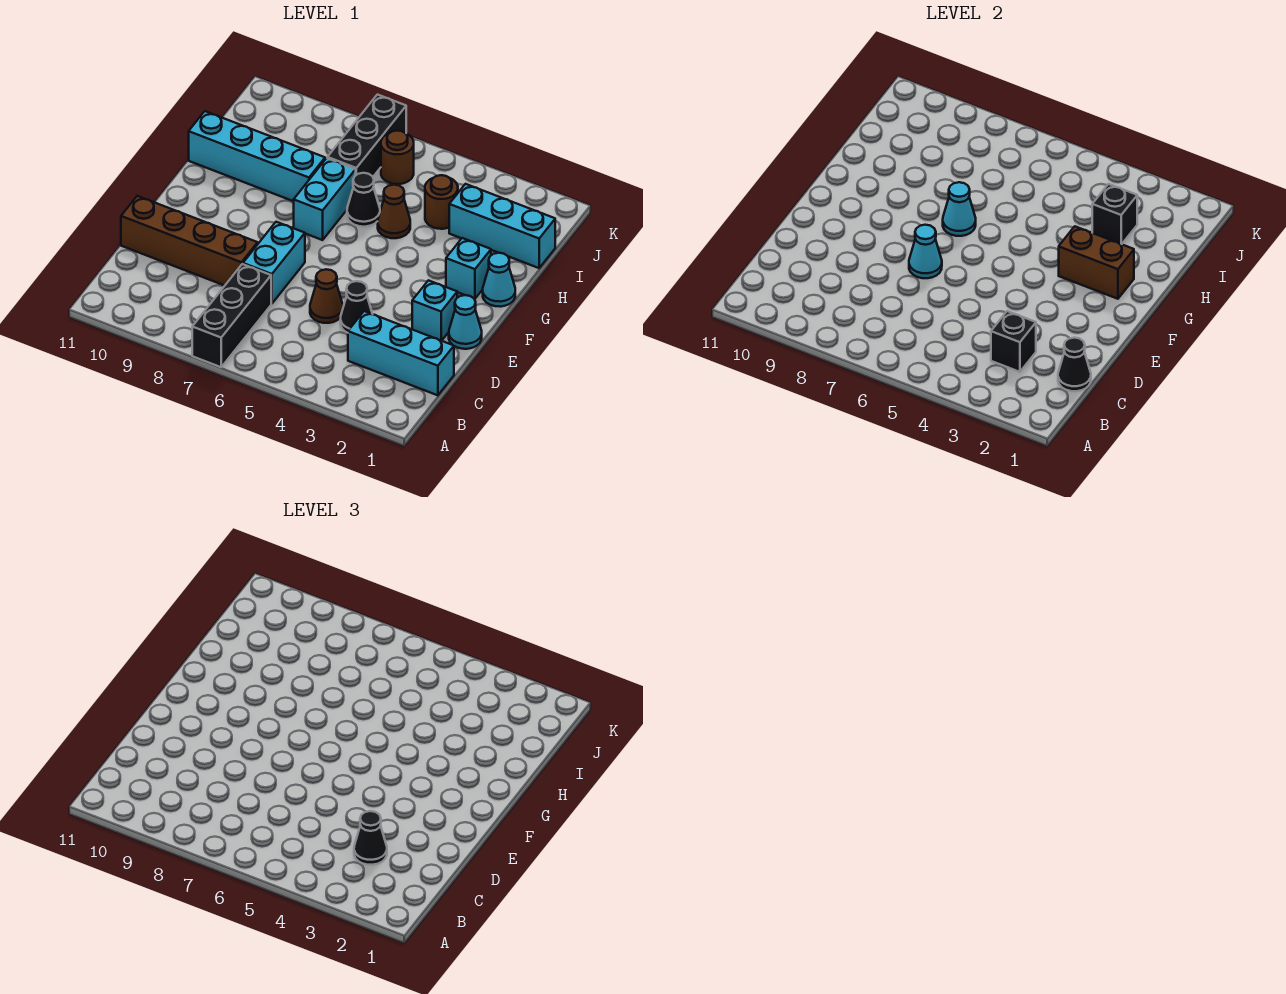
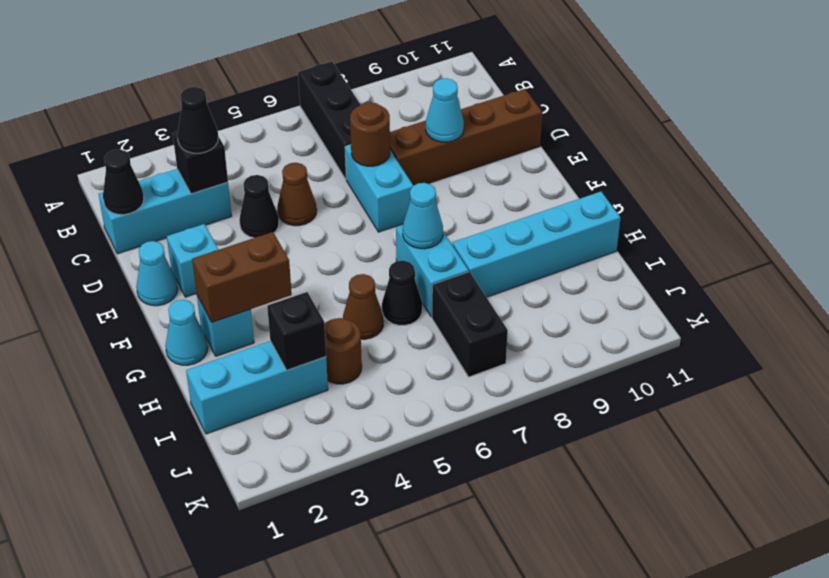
cyan 1x1 cone [909,225,942,278] -> cyan 1x1 cone moved to [426,78,464,142]
black 1x3 brick [327,95,406,176] -> black 1x2 brick [432,272,508,377]
brown 1x1 round brick [381,131,414,184] -> brown 1x1 round brick moved to [350,102,390,166]

